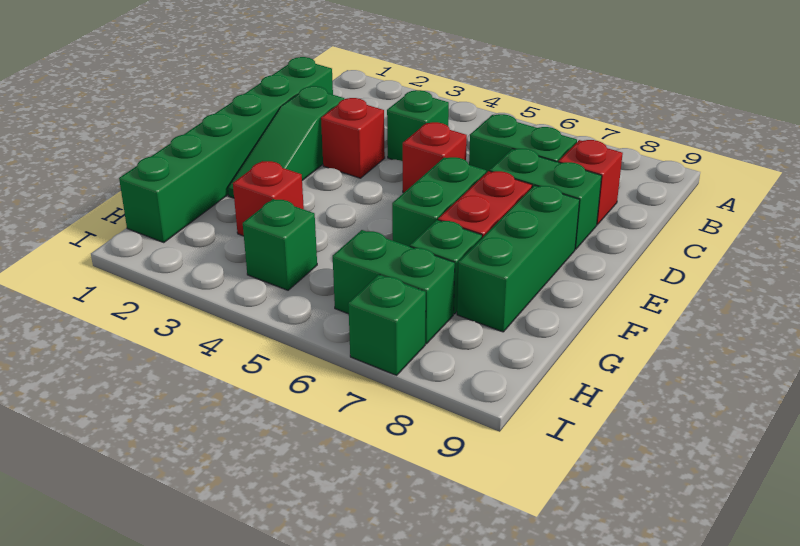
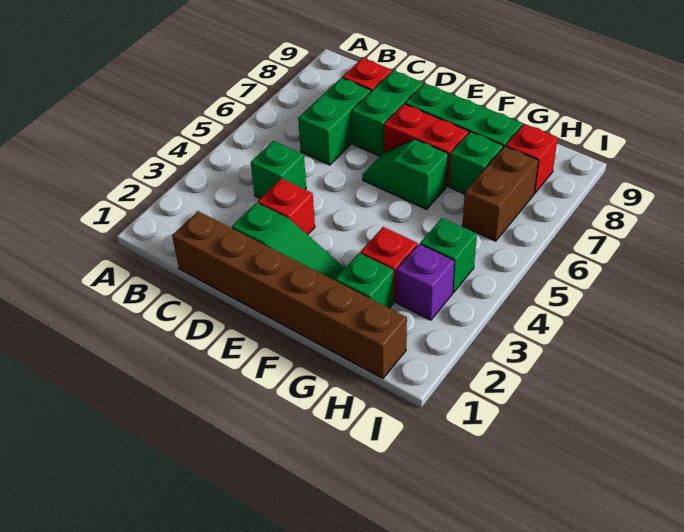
green 1x6 brick [119,57,333,242] -> brown 1x6 brick [172,211,407,378]
red 1x1 brick [403,122,467,193] -> red 1x1 brick moved to [506,124,558,193]
green 1x2 brick [392,157,486,247] -> green 1x2 slope [363,139,448,209]
none -> purple 1x1 brick [396,244,454,320]
green 1x2 brick [333,230,455,344] -> brown 1x2 brick [462,146,539,241]
green 1x1 brick [348,275,426,375] -> green 1x1 brick moved to [335,253,394,308]

